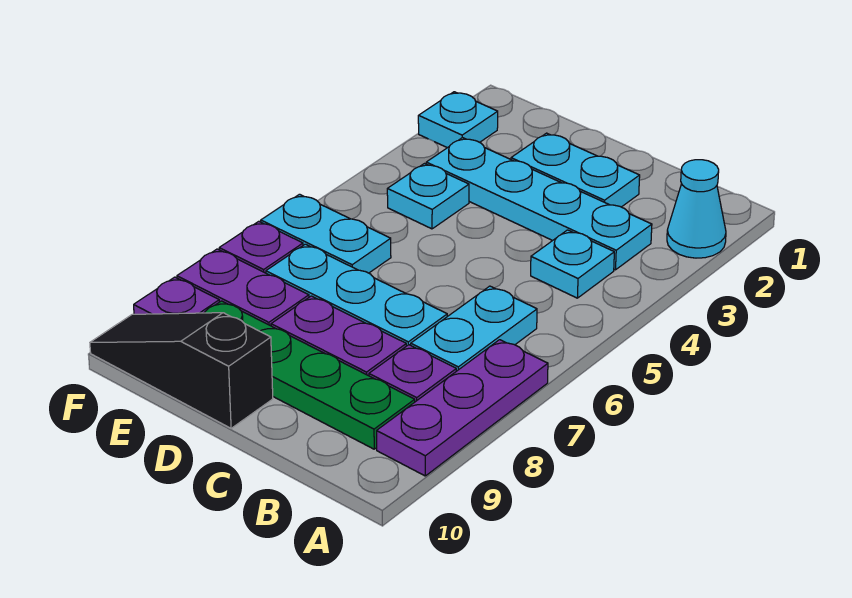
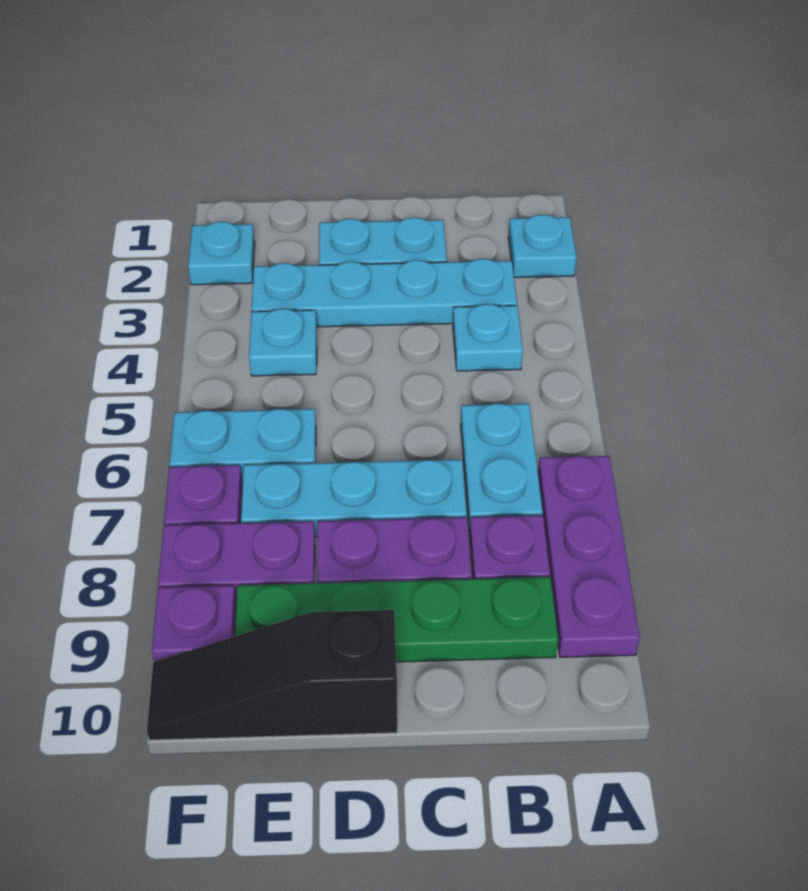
cyan 1x1 cone [667,160,726,258] -> cyan 1x1 plate [508,215,576,278]

